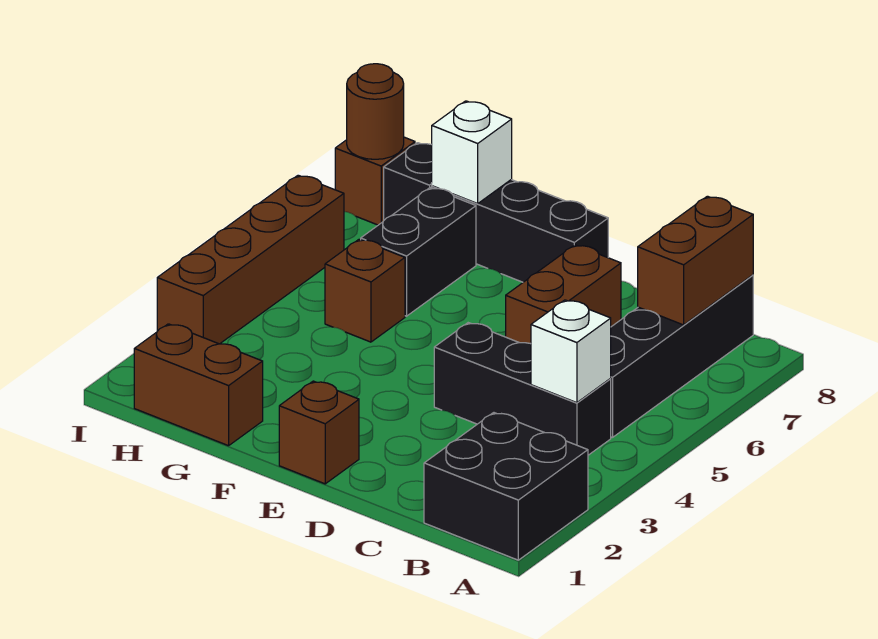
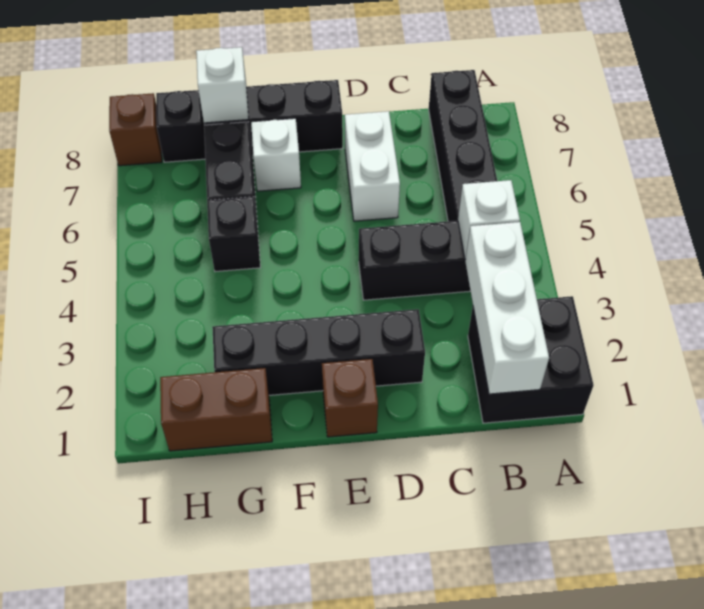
none -> white 1x3 brick [465,222,549,394]
brown 1x2 brick [638,196,753,325] -> none
none -> black 1x4 brick [212,309,425,395]
brown 1x2 brick [506,245,621,344] -> white 1x2 brick [345,111,400,221]
none -> white 1x1 brick [251,118,301,191]
brown 1x1 brick [325,239,405,342] -> black 1x1 brick [207,197,260,272]
brown 1x4 brick [157,175,344,344] -> none
brown 1x1 round brick [347,64,404,159] -> none

